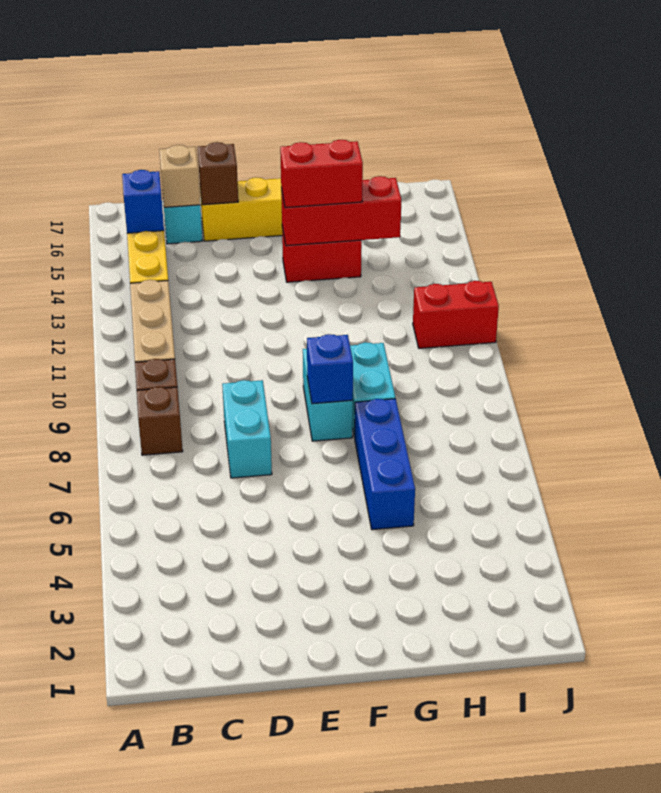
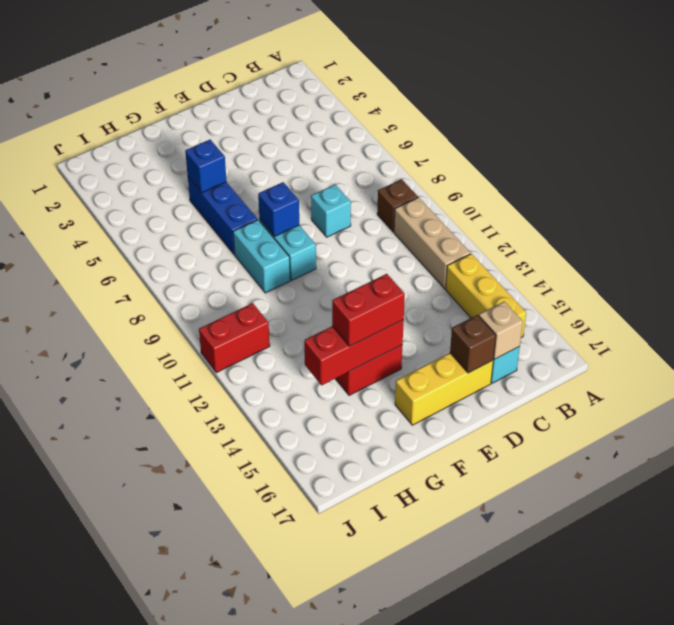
brown 1x1 brick [137,387,183,455] -> none
blue 1x1 brick [122,170,164,233] -> blue 1x1 brick moved to [185,140,227,193]
cyan 1x2 brick [222,380,272,478] -> cyan 1x1 brick [311,185,351,237]

